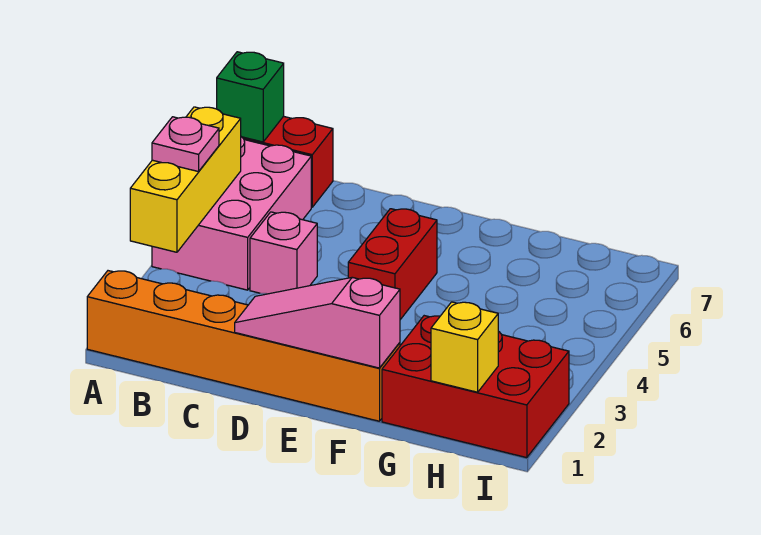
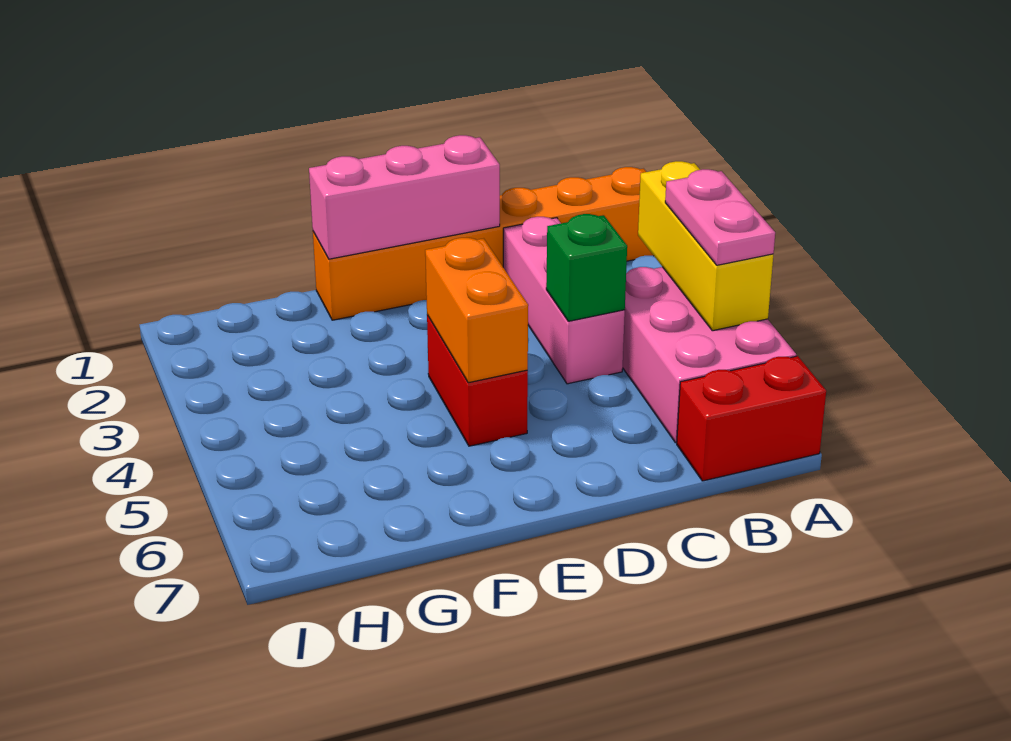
pink 1x1 plate [152,117,219,172] -> pink 1x2 plate [665,169,775,265]
green 1x1 brick [217,52,284,142] -> green 1x1 brick moved to [546,214,627,321]
pink 1x1 brick [250,212,317,294] -> pink 1x3 brick [503,217,625,384]
pink 1x3 slope [235,277,400,368] -> pink 1x3 brick [309,135,500,259]
none -> orange 1x2 brick [425,238,528,383]
red 2x3 brick [382,316,569,458] -> none
yellow 1x1 brick [431,302,498,392] -> none

